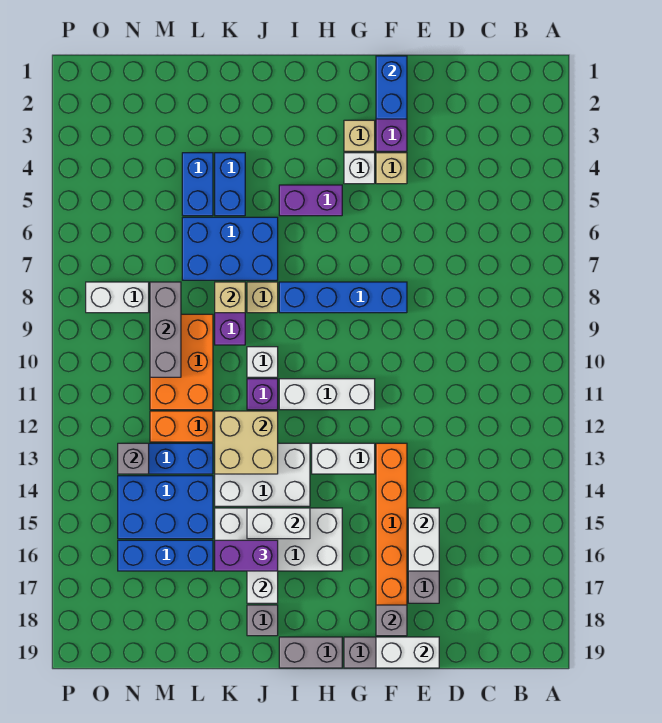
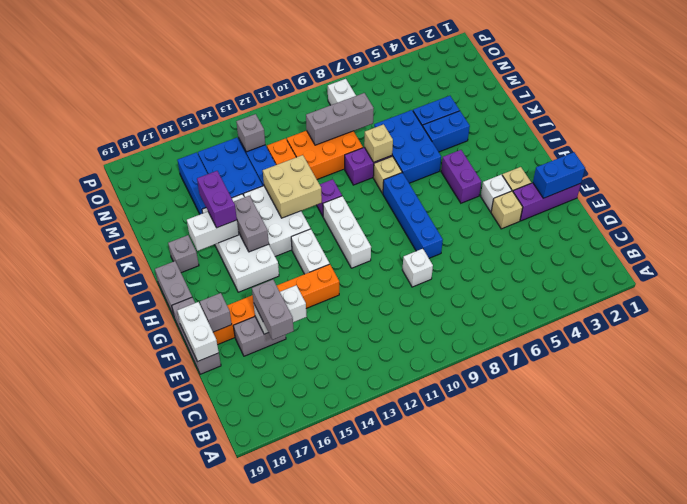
none -> grey 1x2 brick [252,280,294,340]
white 1x2 brick [247,508,310,539] -> grey 1x2 brick [234,196,269,252]
white 1x1 brick [247,347,278,377] -> white 1x1 brick moved to [402,249,433,287]

